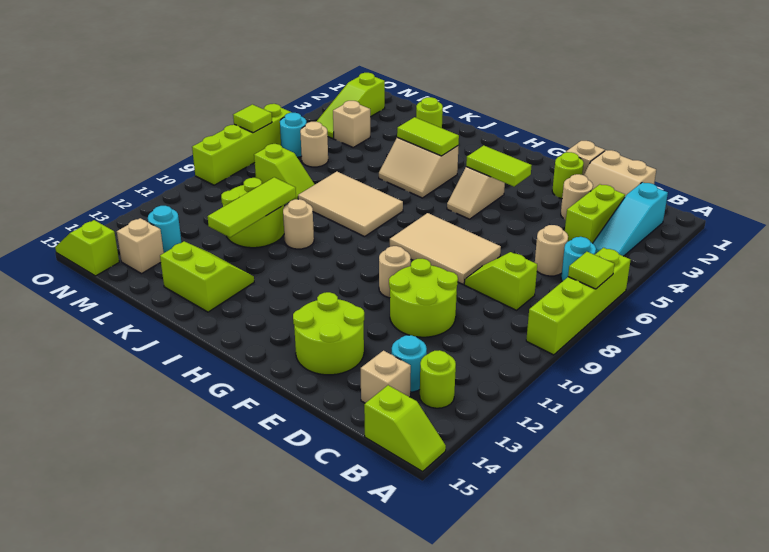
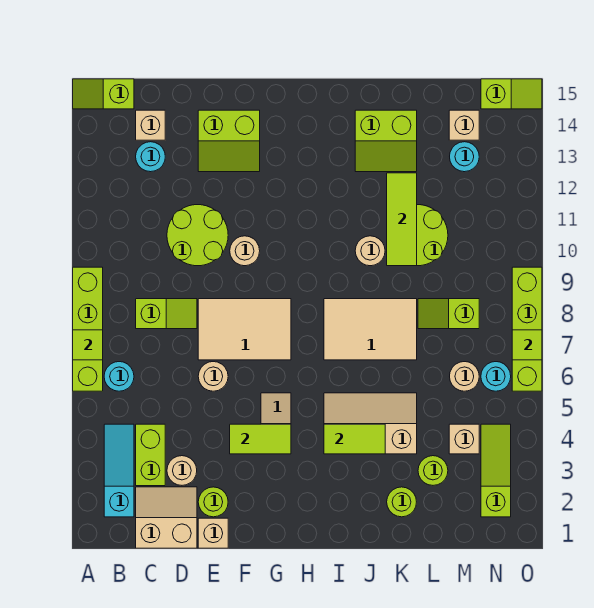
lime 1x1 round brick [420,350,456,408] -> lime 1x1 round brick moved to [418,456,448,485]
tan 1x1 round brick [535,225,568,276] -> tan 1x1 round brick moved to [198,362,228,391]
lime 2x2 round brick [293,292,364,375] -> lime 2x2 slope [198,110,260,172]
tan 2x2 slope [379,137,458,198] -> tan 2x3 slope [324,393,417,454]

